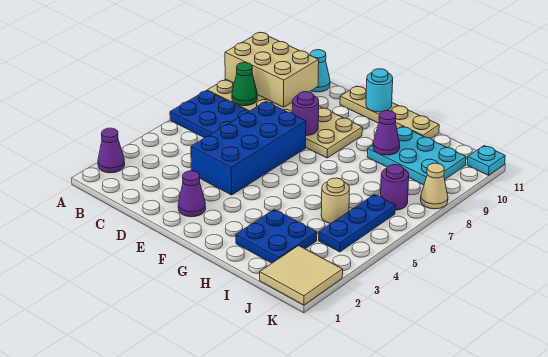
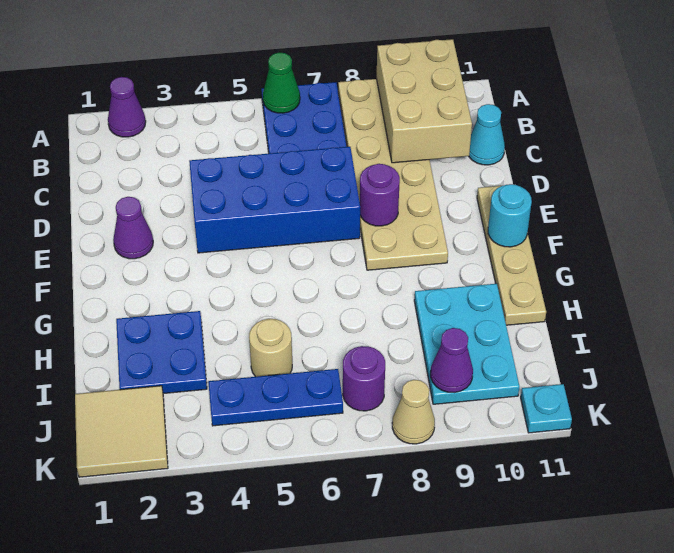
green 1x1 cone [232,63,257,106] -> green 1x1 cone moved to [263,52,300,113]
purple 1x1 cone [373,111,400,155] -> purple 1x1 cone moved to [431,328,473,392]

